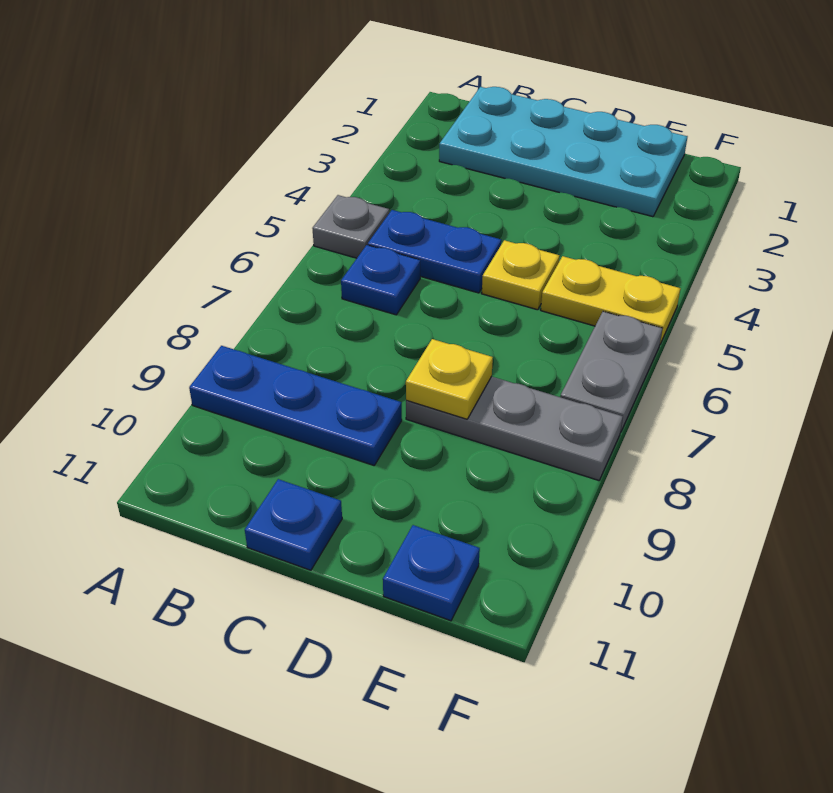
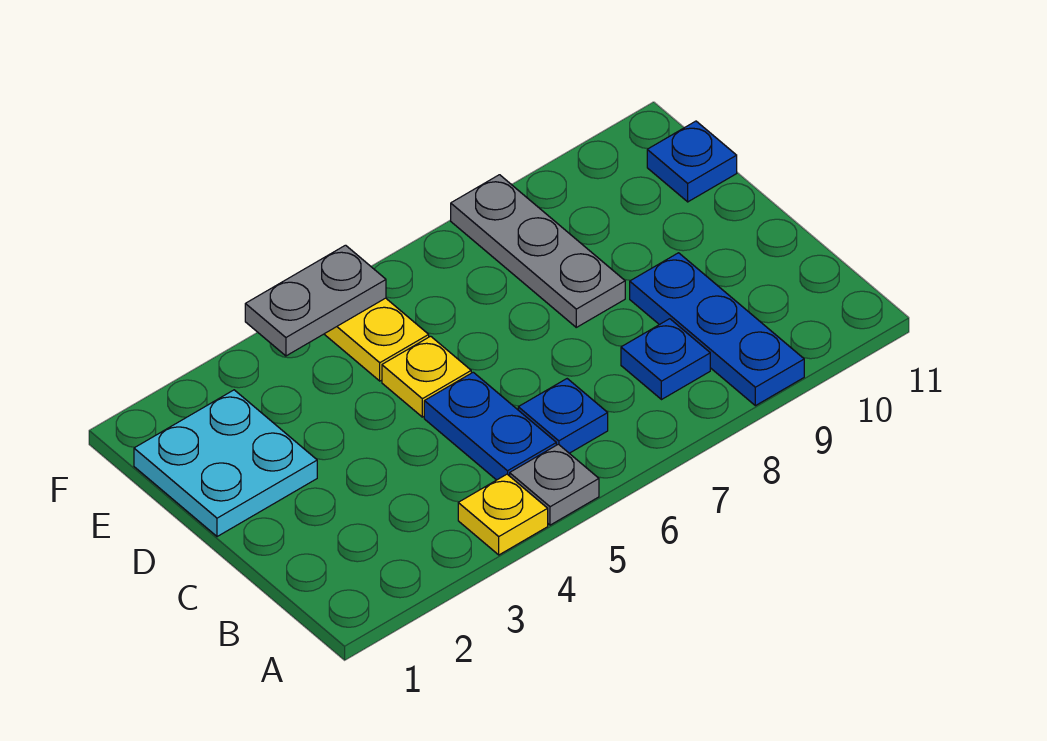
cyan 2x4 plate [439,87,688,217] -> cyan 2x2 plate [134,390,317,537]
blue 1x1 plate [245,479,342,570] -> blue 1x1 plate moved to [621,319,710,400]
yellow 1x1 plate [406,339,493,419] -> yellow 1x1 plate moved to [458,474,548,555]
grey 1x2 plate [560,312,662,432] -> grey 1x2 plate moved to [245,245,386,356]

